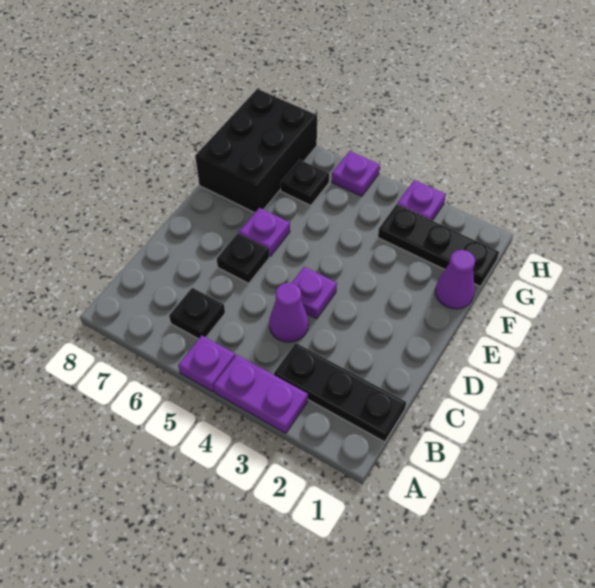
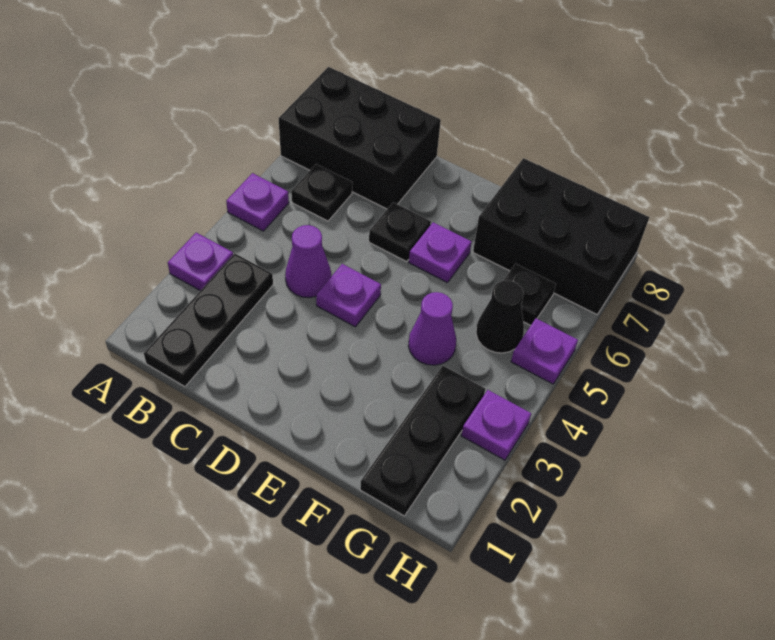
purple 1x2 plate [214,355,308,433] -> purple 1x1 plate [168,233,233,291]
none -> black 2x3 brick [279,67,441,209]
purple 1x1 cone [435,250,475,309] -> purple 1x1 cone moved to [408,292,456,365]
none -> black 1x1 cone [476,280,524,353]

